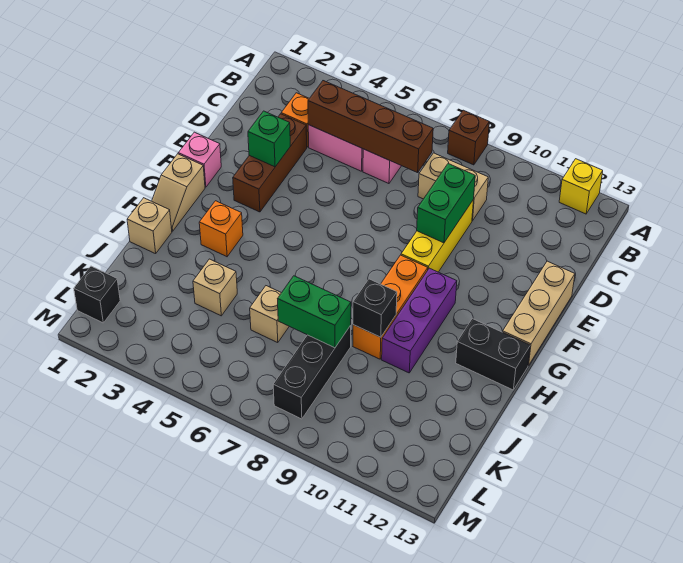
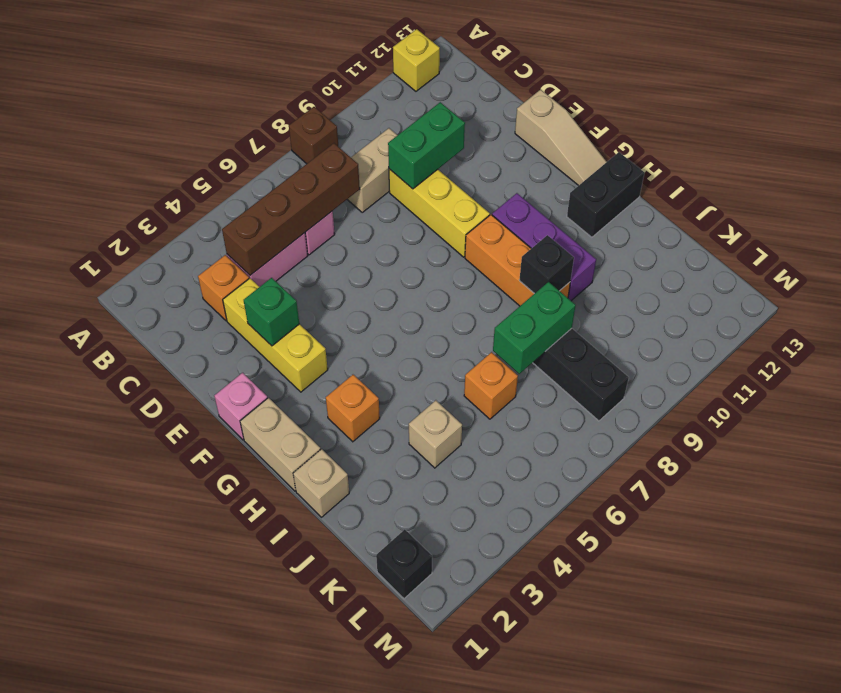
brown 1x3 brick [233,114,307,212] -> yellow 1x3 brick [223,278,328,392]
green 1x2 brick [417,164,475,243] -> green 1x2 brick turned to [388,102,465,189]
tan 1x3 brick [503,261,575,366] -> tan 1x3 slope [515,90,606,186]
tan 1x2 slope [152,154,205,231] -> tan 1x2 brick [240,398,321,491]
tan 1x1 brick [250,286,289,343] -> orange 1x1 brick [464,352,518,419]

